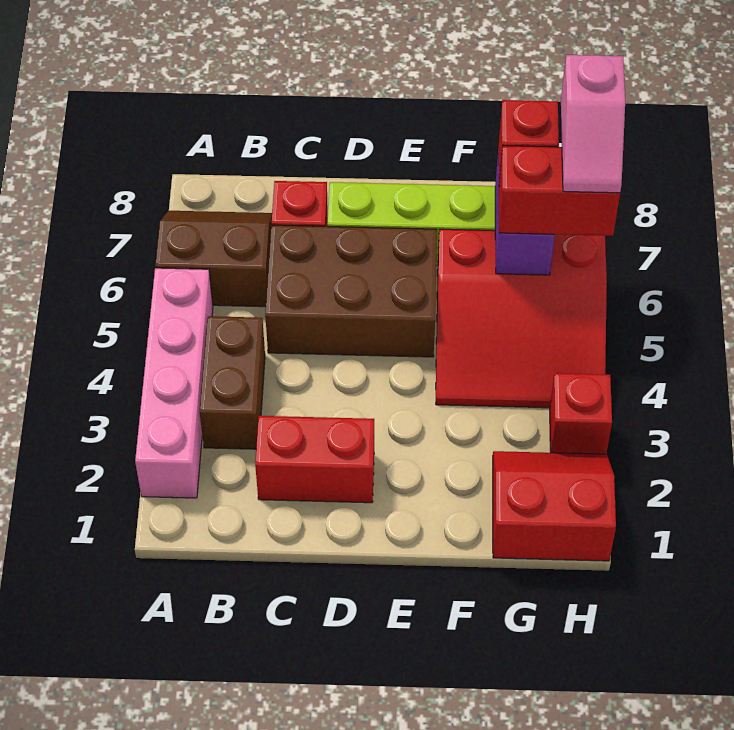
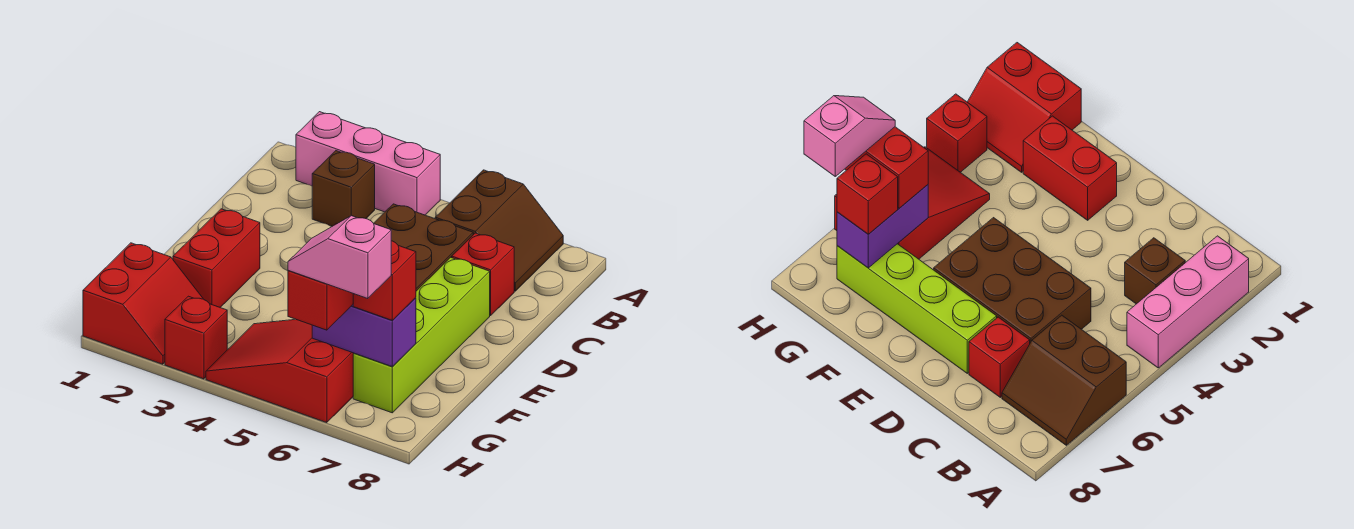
pink 1x4 brick [135,268,213,498] -> pink 1x3 brick [296,112,440,215]
brown 1x2 brick [200,316,265,449] -> brown 1x1 brick [312,151,375,226]
red 1x2 brick [255,416,374,503] -> red 1x2 brick moved to [173,209,260,307]
red 3x3 slope [436,229,607,408] -> red 2x3 slope [206,319,354,423]

